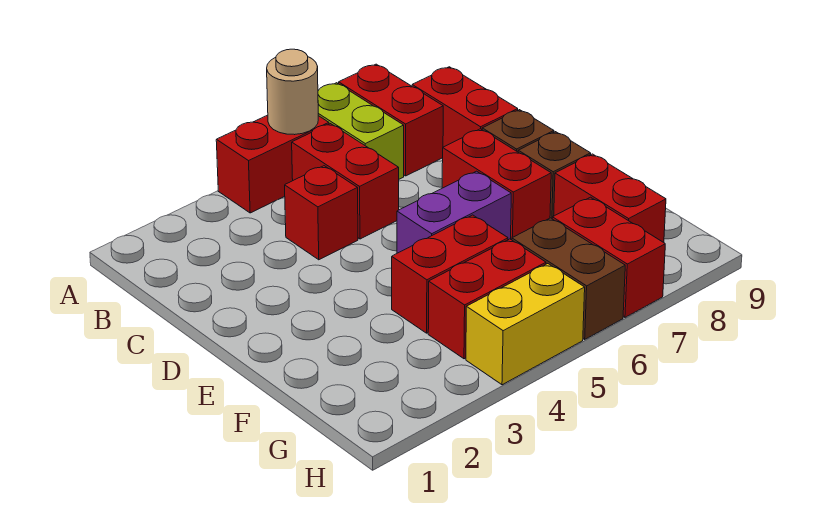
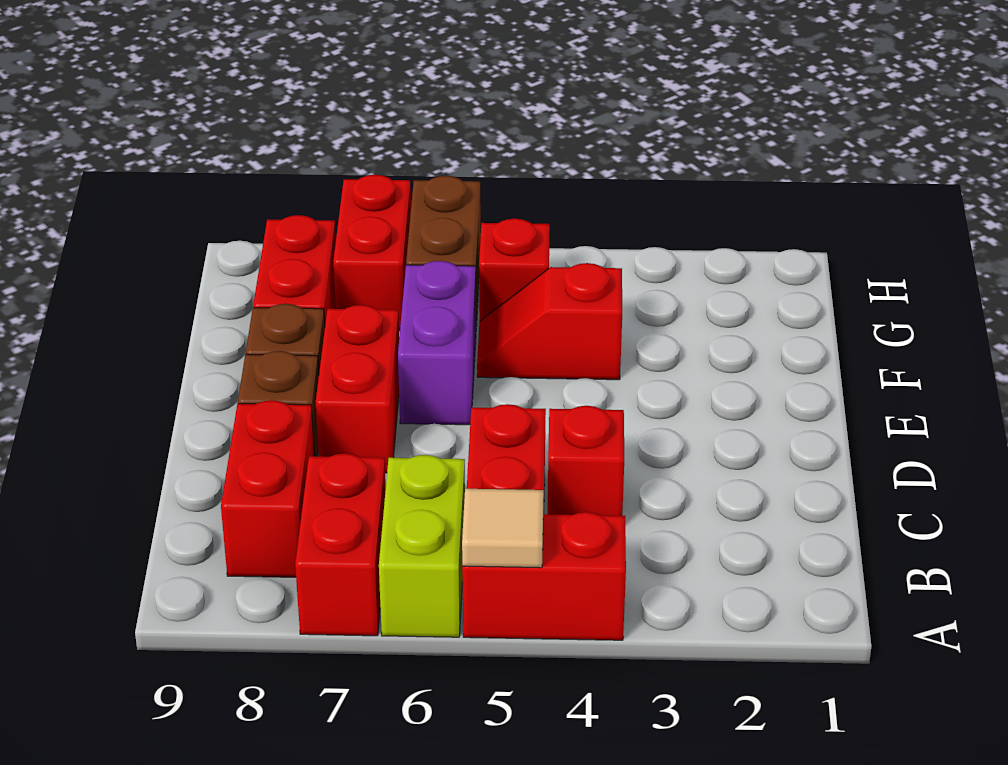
tan 1x1 round brick [267,49,318,135] -> tan 1x1 tile [462,489,544,568]
purple 1x2 brick [397,171,511,253] -> purple 1x2 brick turned to [398,261,476,425]
red 1x2 brick [392,215,508,333] -> red 1x2 slope [477,263,622,380]
red 1x2 brick [428,239,546,359] -> red 1x1 brick [479,218,550,321]
yellow 1x2 brick [466,264,585,385] -> none

